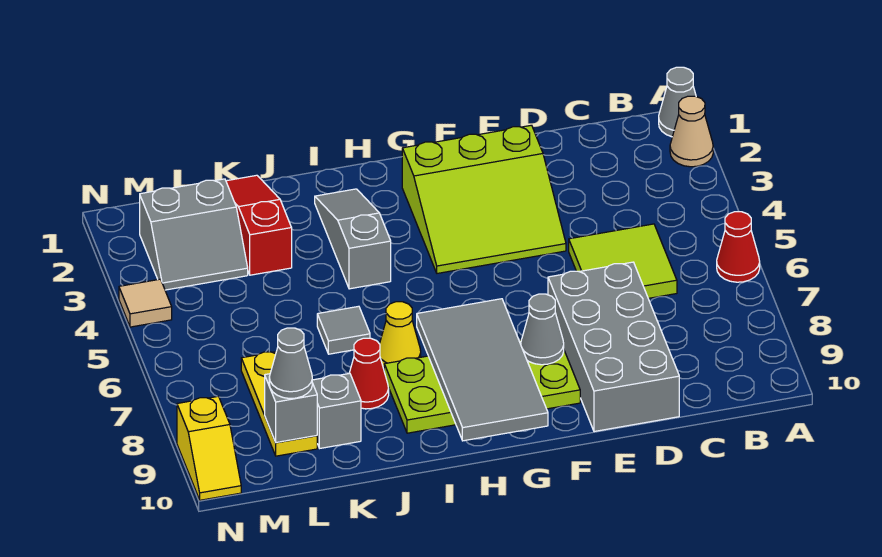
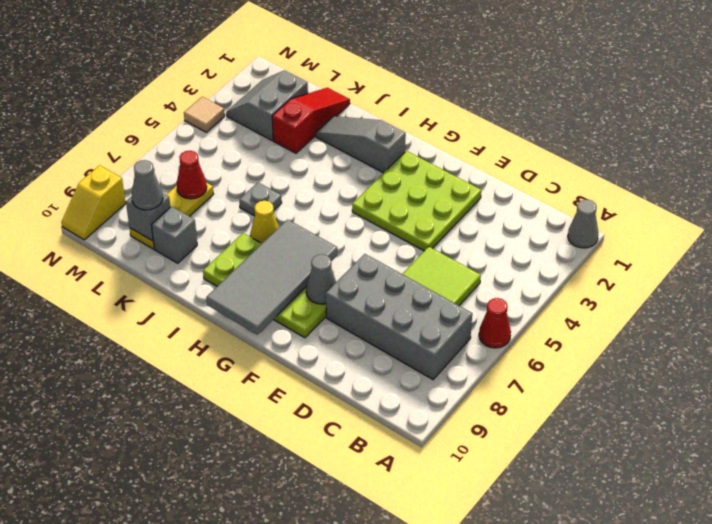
tan 1x1 cone [670,96,713,167] -> none
grey 2x4 brick [548,262,679,432] -> grey 2x4 brick turned to [326,254,472,380]
lime 3x3 slope [402,125,566,273] -> lime 3x3 plate [352,151,481,251]
grey 1x3 slope [315,189,391,289] -> grey 1x3 slope turned to [316,116,406,173]
grey 1x1 tile [317,306,370,354] -> grey 1x1 plate [239,182,282,216]
red 1x1 cone [350,338,389,409] -> red 1x1 cone moved to [177,151,207,199]
grey 2x2 slope [140,179,248,290] -> grey 2x2 slope turned to [226,70,308,140]

